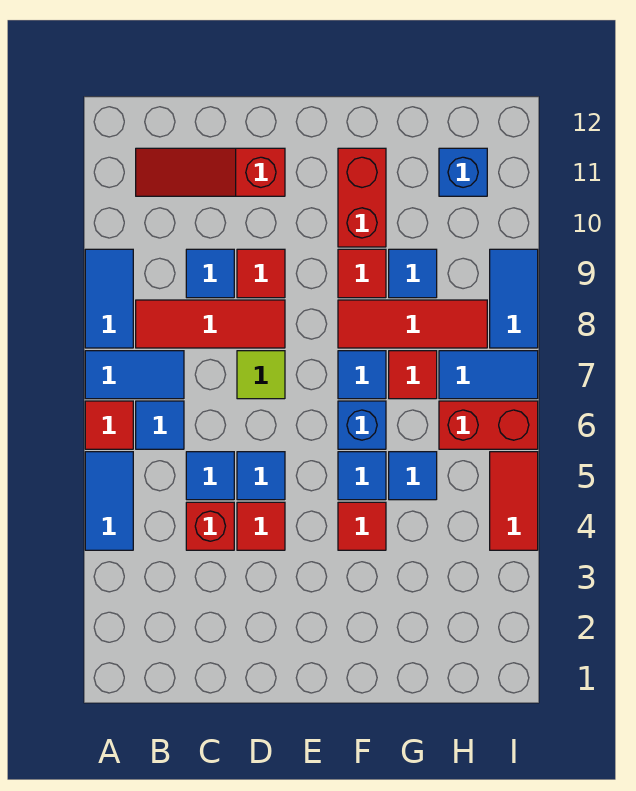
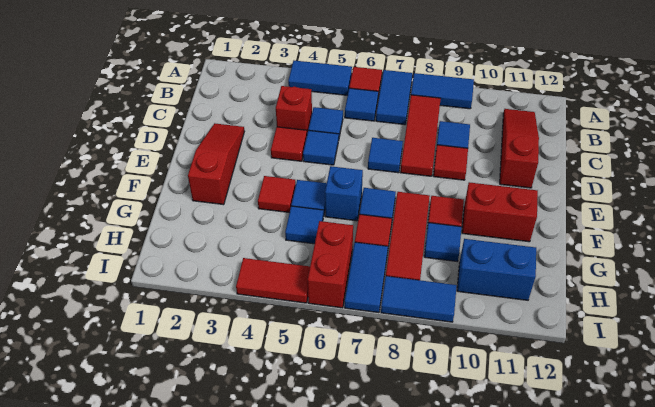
none -> red 1x3 slope [188,123,244,205]
lime 1x1 tile [237,351,285,399] -> blue 1x1 tile [368,138,403,173]
blue 1x1 brick [439,148,487,196] -> blue 1x2 brick [457,239,536,300]

